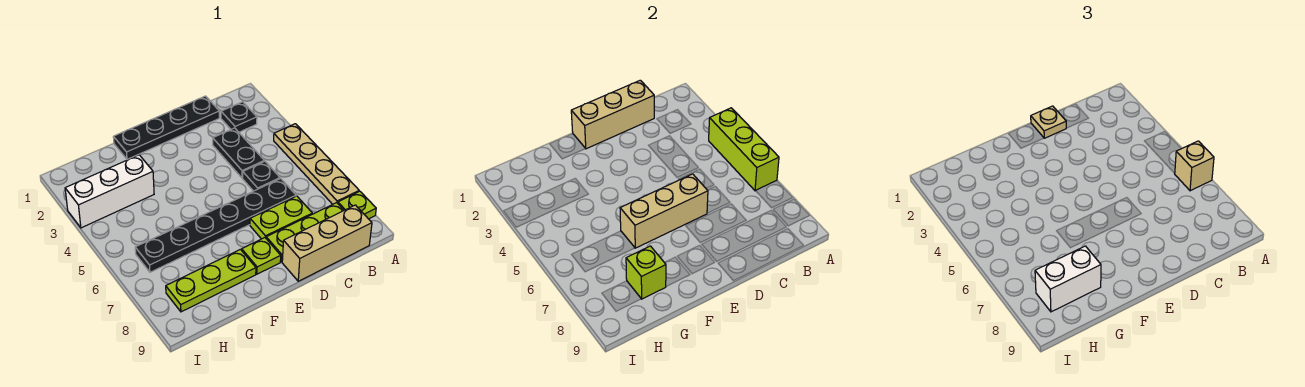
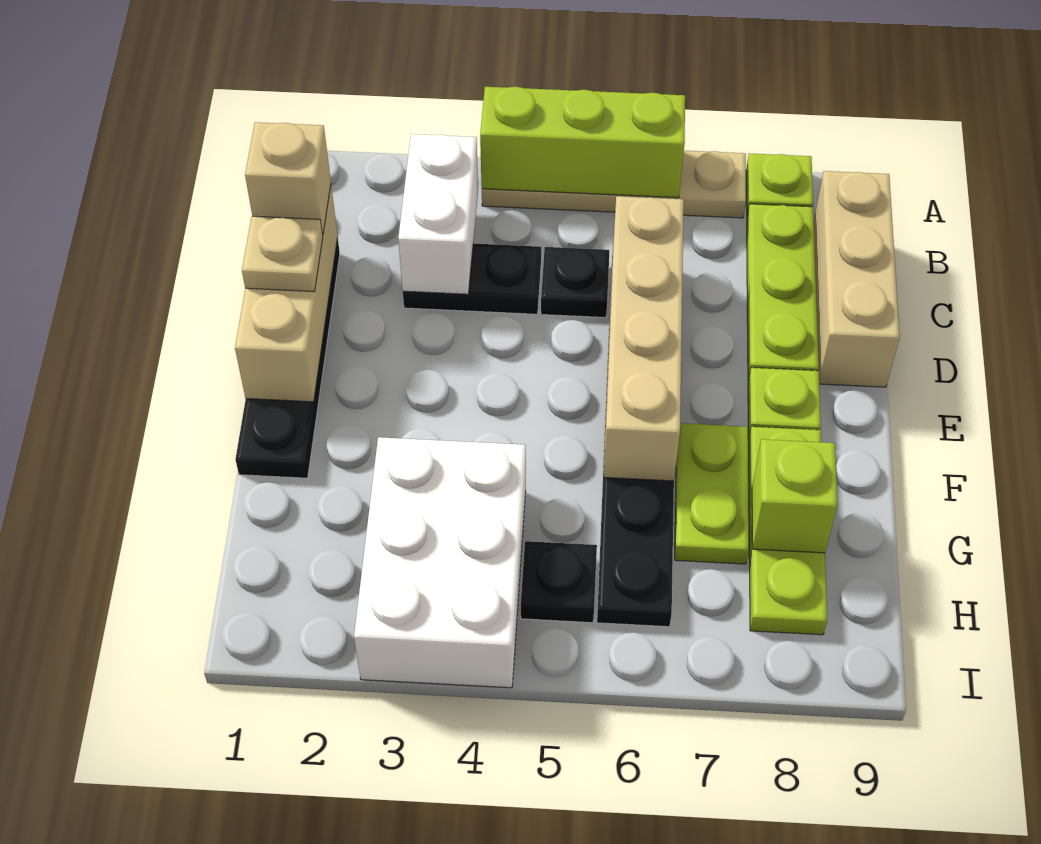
tan 1x1 brick [1174,141,1214,191] -> tan 1x1 brick moved to [245,122,331,235]
black 1x1 plate [221,102,257,132] -> black 1x1 plate moved to [521,541,597,623]
lime 1x2 plate [250,196,312,239] -> lime 1x2 plate moved to [675,423,749,564]
tan 1x3 brick [620,174,708,248] -> tan 1x4 brick [603,196,684,481]
white 1x3 brick [65,155,154,228] -> white 2x3 brick [354,437,526,688]
white 1x2 brick [1035,246,1101,312] -> white 1x2 brick moved to [398,134,478,294]

